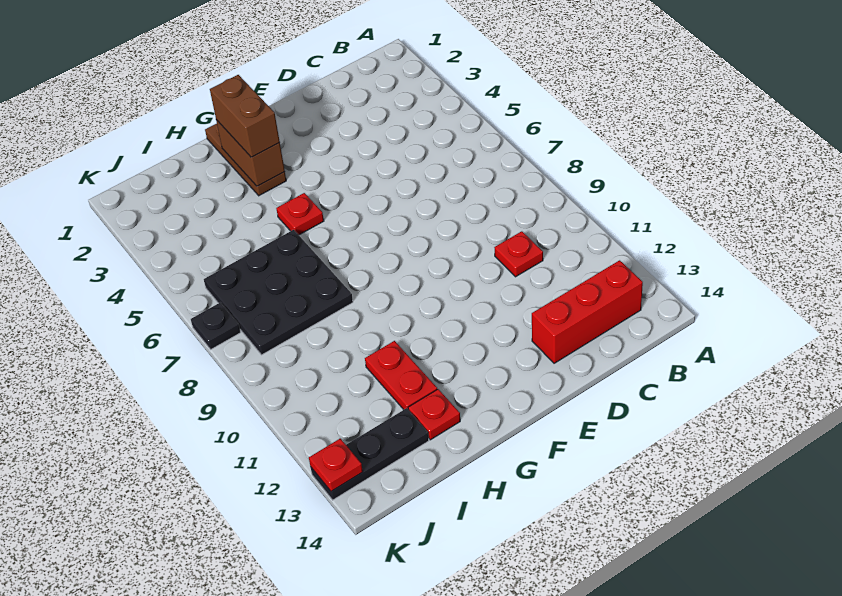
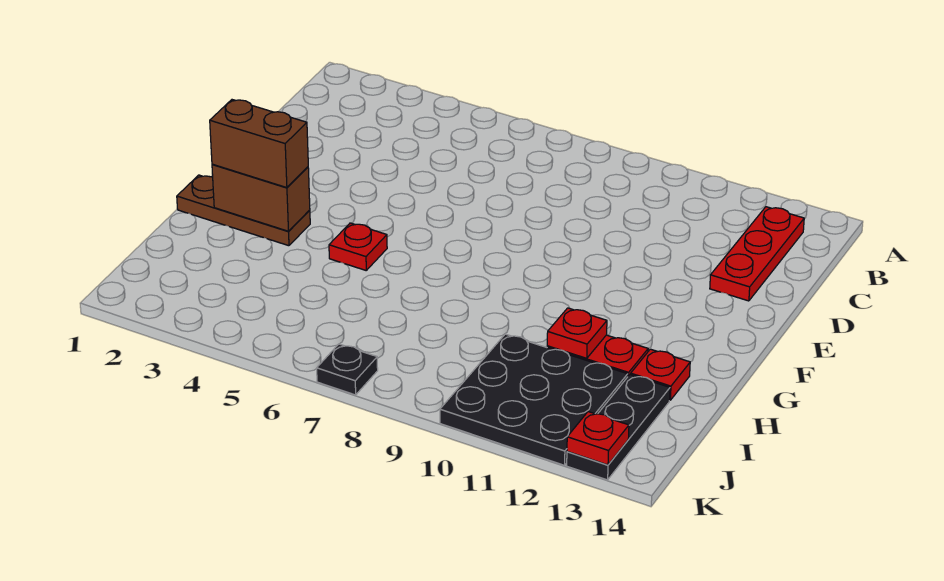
red 1x3 brick [532,260,643,363] -> red 1x3 plate [710,207,804,301]
red 1x1 plate [494,231,543,277] -> red 1x1 plate moved to [547,308,607,358]
black 3x3 plate [204,230,353,355] -> black 3x3 plate moved to [440,334,628,465]

